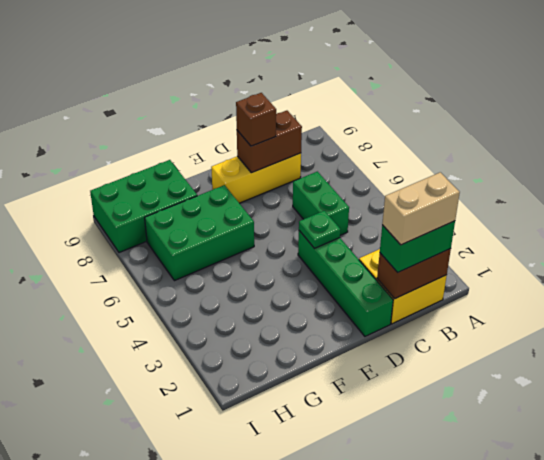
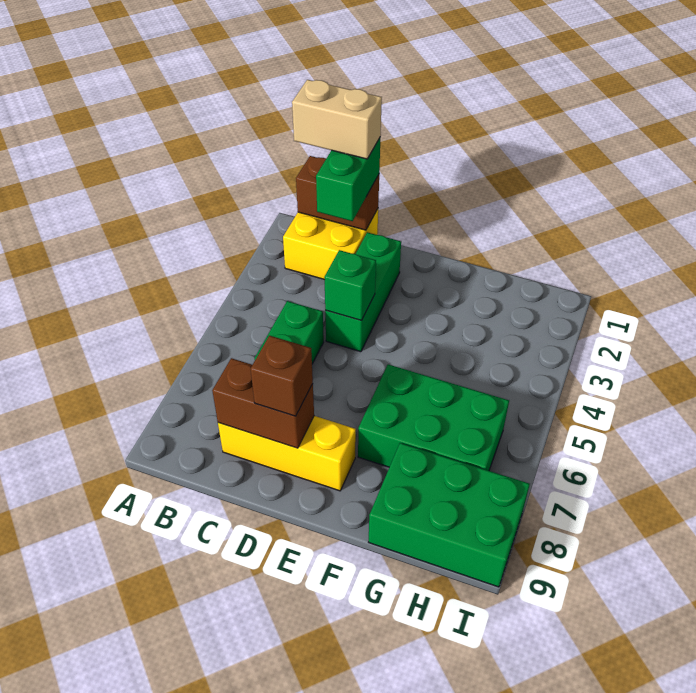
green 1x2 brick [380,221,455,272] -> green 1x2 brick turned to [316,138,380,221]
green 1x4 brick [298,231,393,336] -> green 1x3 brick [325,232,401,352]
green 1x1 plate [299,211,340,248] -> green 1x1 brick [324,250,376,321]

